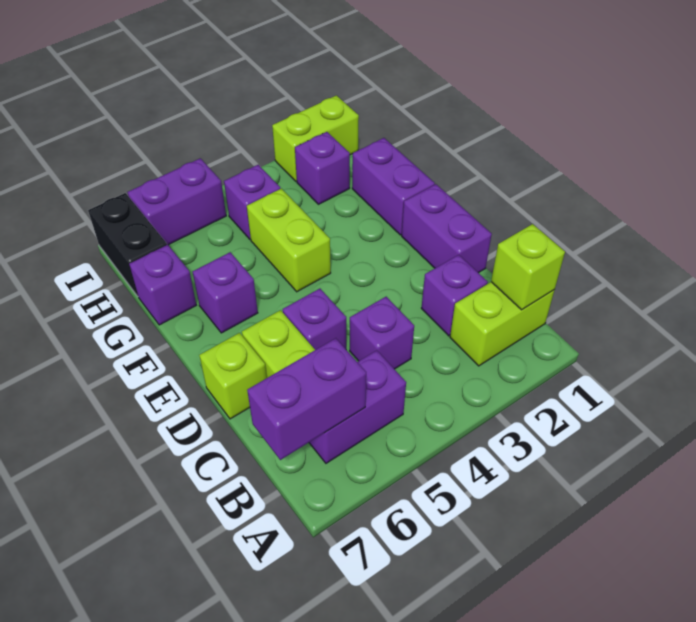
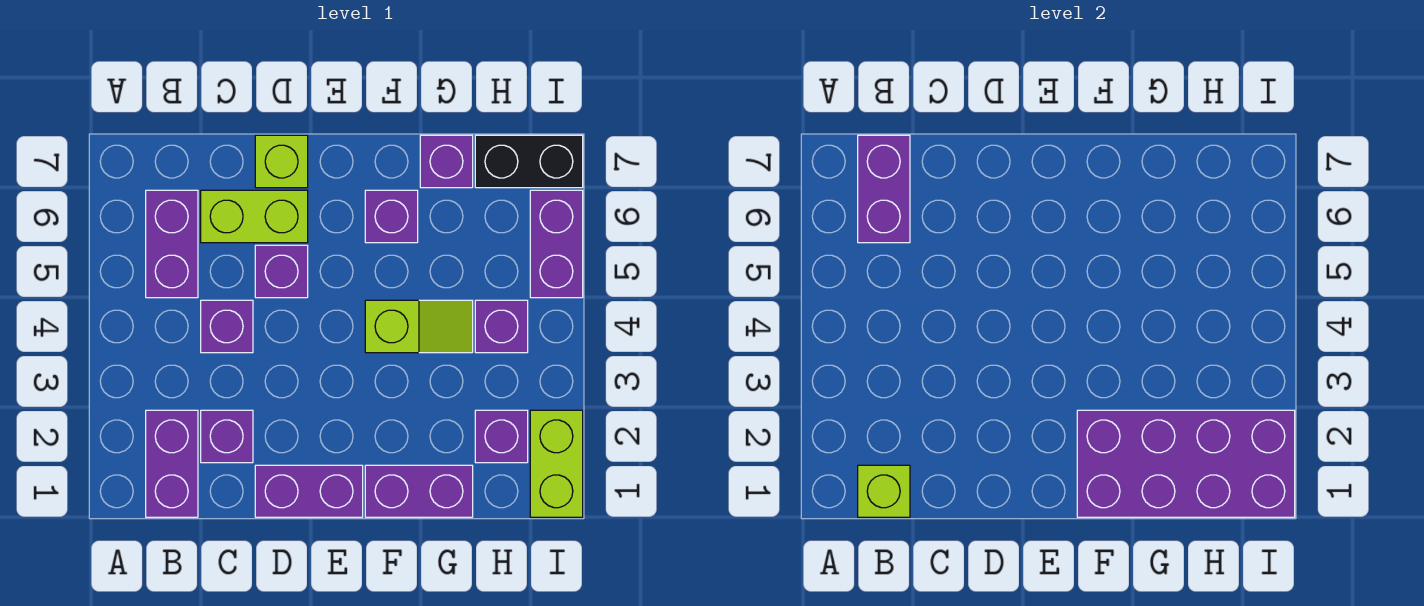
lime 1x2 brick [450,282,554,366] -> purple 1x2 brick [146,410,198,517]
none -> purple 2x4 brick [1077,410,1295,517]
lime 1x2 brick [247,189,331,292] -> lime 1x2 slope [365,300,473,353]

